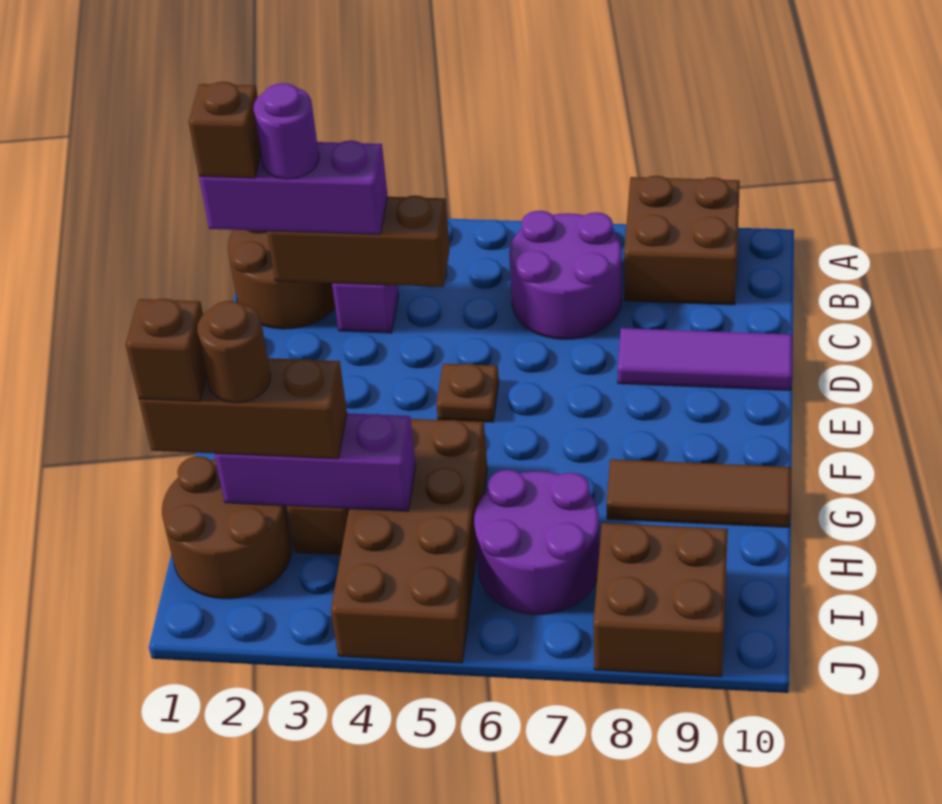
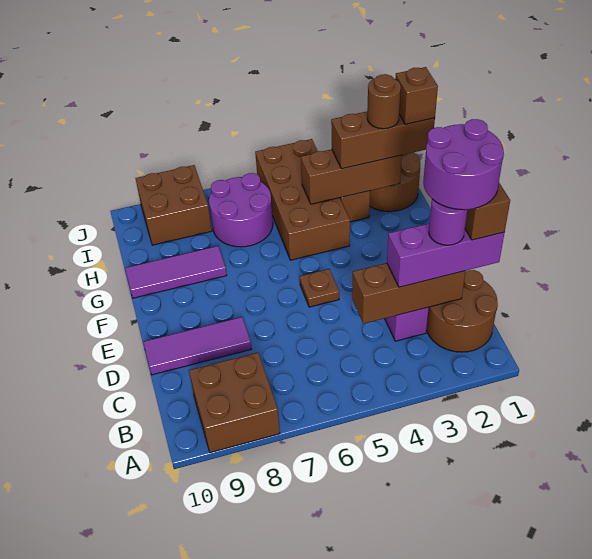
purple 2x2 round brick [509,211,622,339] -> purple 2x2 round brick moved to [423,119,504,210]
brown 1x3 tile [606,459,791,527] -> purple 1x3 tile [125,246,227,298]
purple 1x3 brick [214,413,416,511] -> brown 1x3 brick [301,149,402,204]

